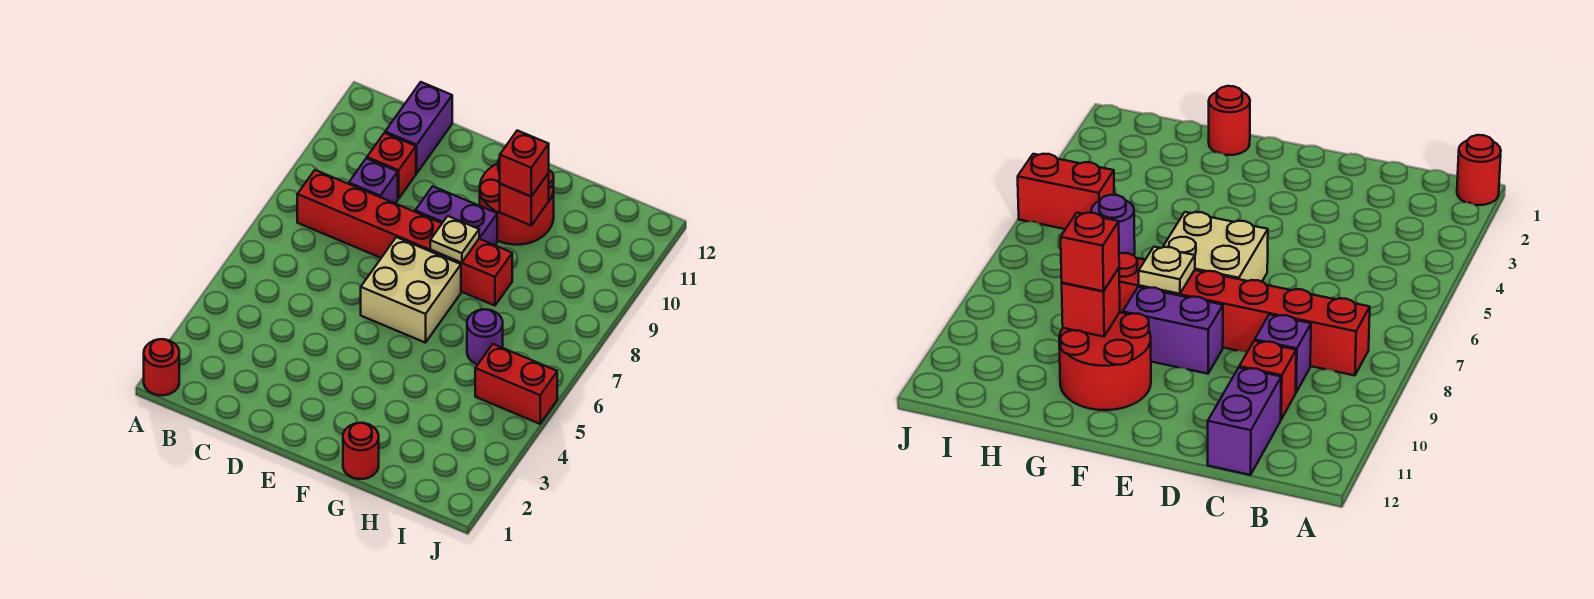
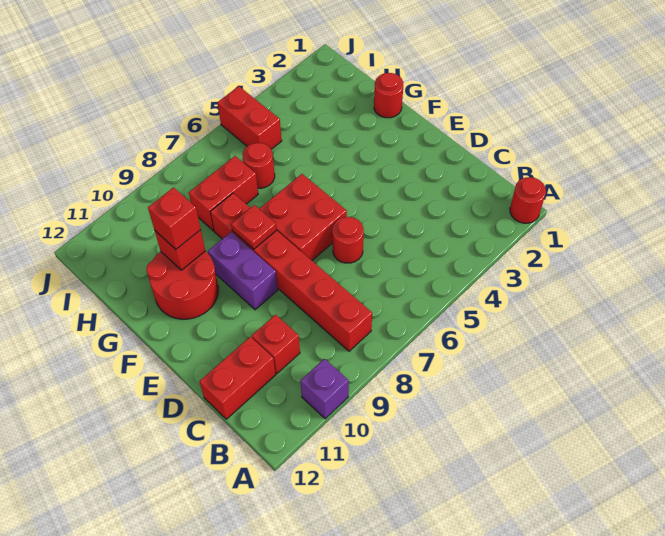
purple 1x1 brick [349,158,398,203] -> purple 1x1 brick moved to [300,359,349,419]
purple 1x2 brick [385,82,452,173] -> red 1x2 brick [199,337,276,419]
none -> red 1x1 round brick [332,217,364,263]
tan 2x2 brick [361,237,461,343] -> red 2x2 brick [260,174,347,260]
tan 1x1 plate [430,216,479,263] -> red 1x1 plate [231,205,277,249]
purple 1x1 round brick [467,309,503,364] -> red 1x1 round brick [243,143,275,188]
none -> red 1x2 brick [189,156,258,231]

